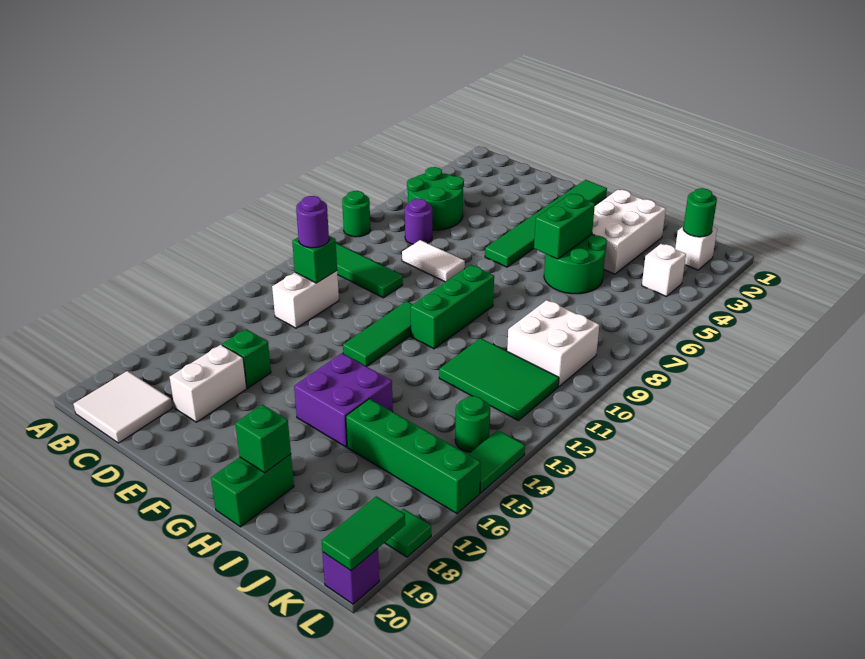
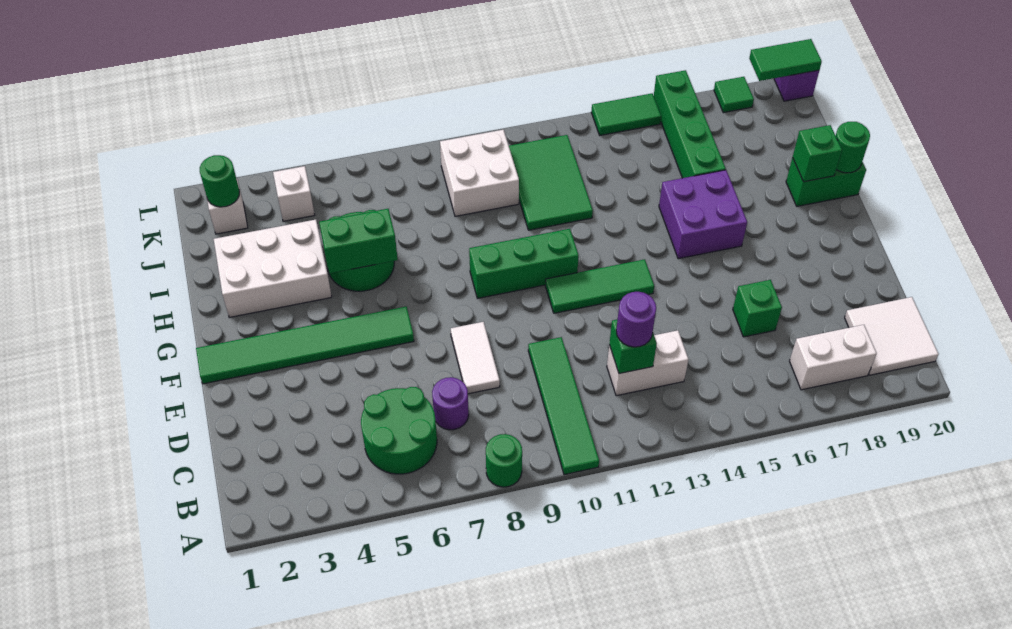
white 1x2 brick [170,345,247,422] -> white 1x2 brick moved to [790,325,877,390]
green 1x1 round brick [455,396,490,452] -> green 1x1 round brick moved to [836,122,870,173]

